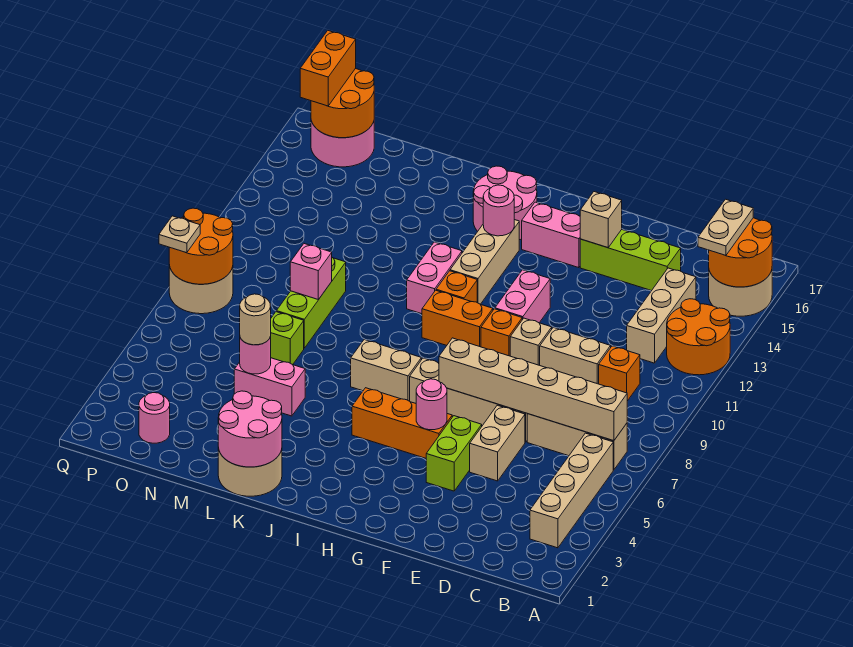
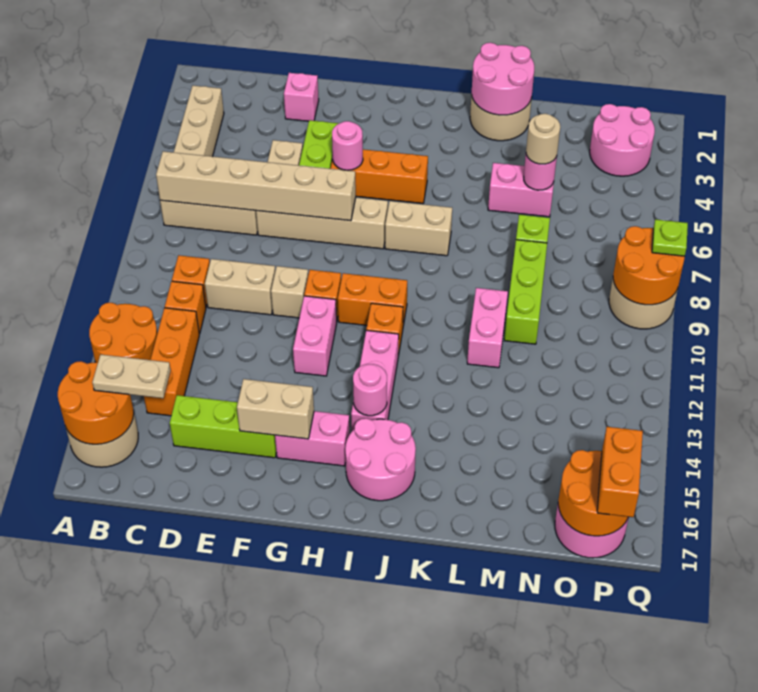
tan 1x2 plate [698,199,753,256] -> tan 1x2 plate turned to [92,355,171,398]
none -> orange 1x1 brick [165,281,206,334]
tan 1x3 brick [627,268,696,363] -> orange 1x3 brick [144,308,199,416]
tan 1x1 brick [580,192,622,248] -> tan 1x2 brick [237,379,314,439]
tan 1x3 brick [450,220,519,304] -> pink 1x3 brick [351,330,399,431]
pink 1x2 brick [407,242,462,314] -> pink 1x2 brick moved to [467,288,508,368]
pink 1x1 brick [290,244,332,300] -> pink 1x1 brick moved to [284,73,319,121]
pink 1x1 round brick [139,393,170,443] -> pink 2x2 round brick [590,104,655,176]
tan 1x1 plate [159,216,200,253] -> lime 1x1 plate [652,219,688,256]

